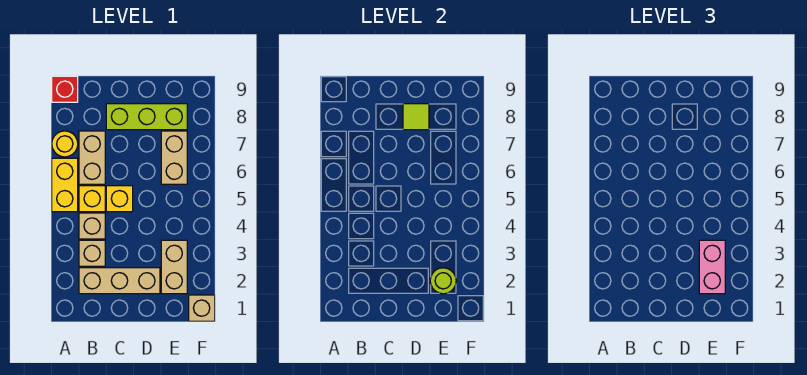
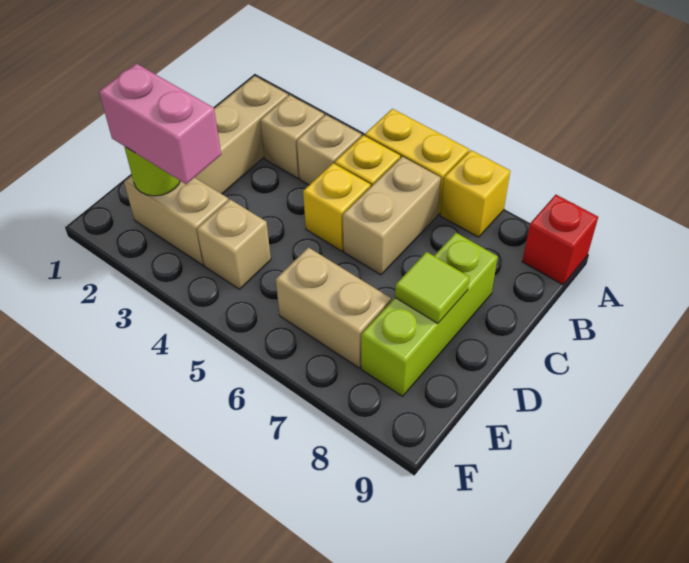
yellow 1x1 round brick [52,131,78,157] -> yellow 1x1 brick [441,150,510,237]
tan 1x2 brick [79,131,105,184] -> tan 1x2 brick turned to [343,157,441,275]
tan 1x1 brick [189,295,215,321] -> tan 1x1 brick moved to [197,199,271,289]

